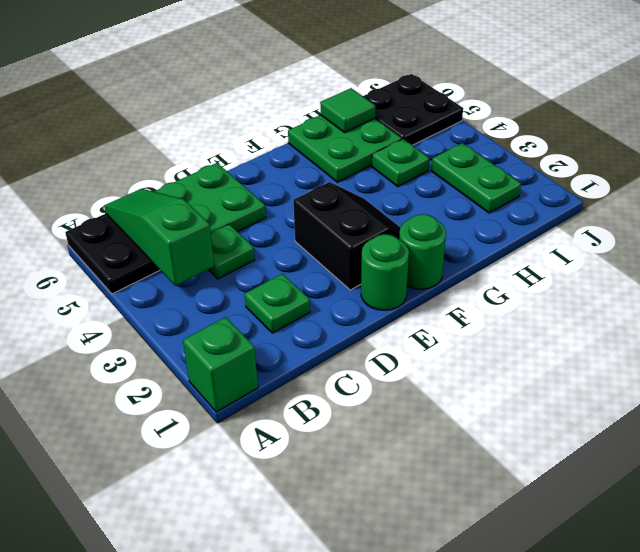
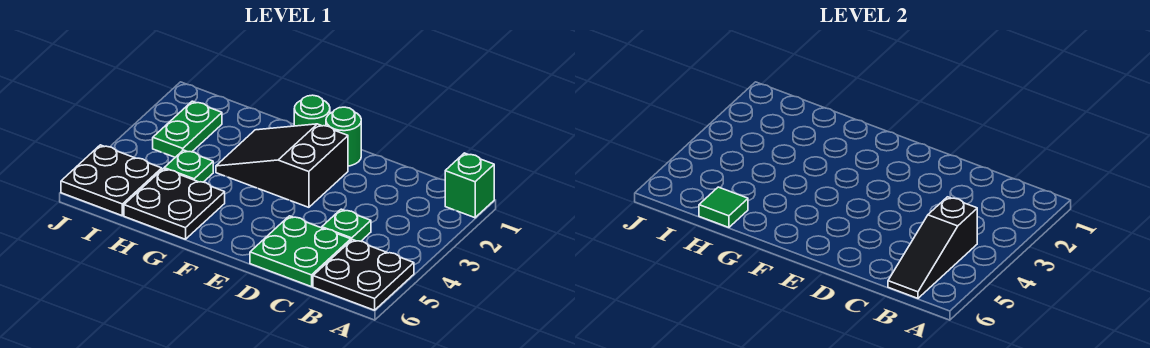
green 1x3 slope [104,189,214,286] -> black 1x3 slope [888,197,977,298]
green 1x1 plate [245,274,310,333] -> none
black 2x2 slope [293,182,400,290] -> black 2x3 slope [216,124,348,207]
green 2x2 plate [288,115,402,182] -> black 2x2 plate [124,169,225,239]

